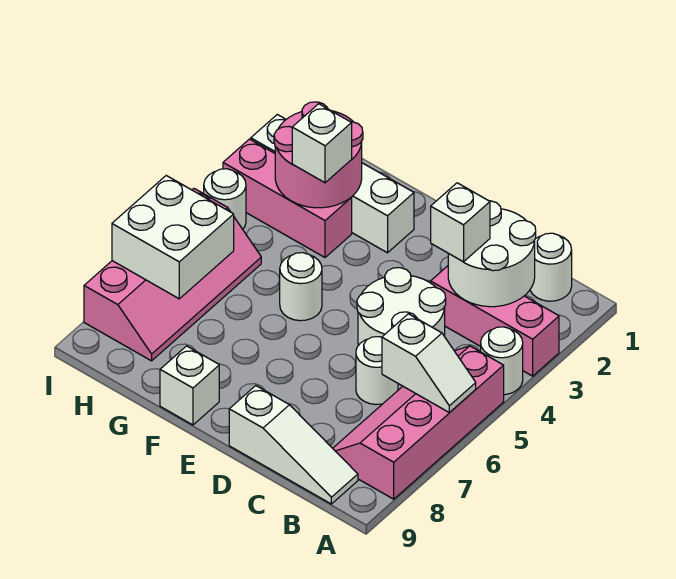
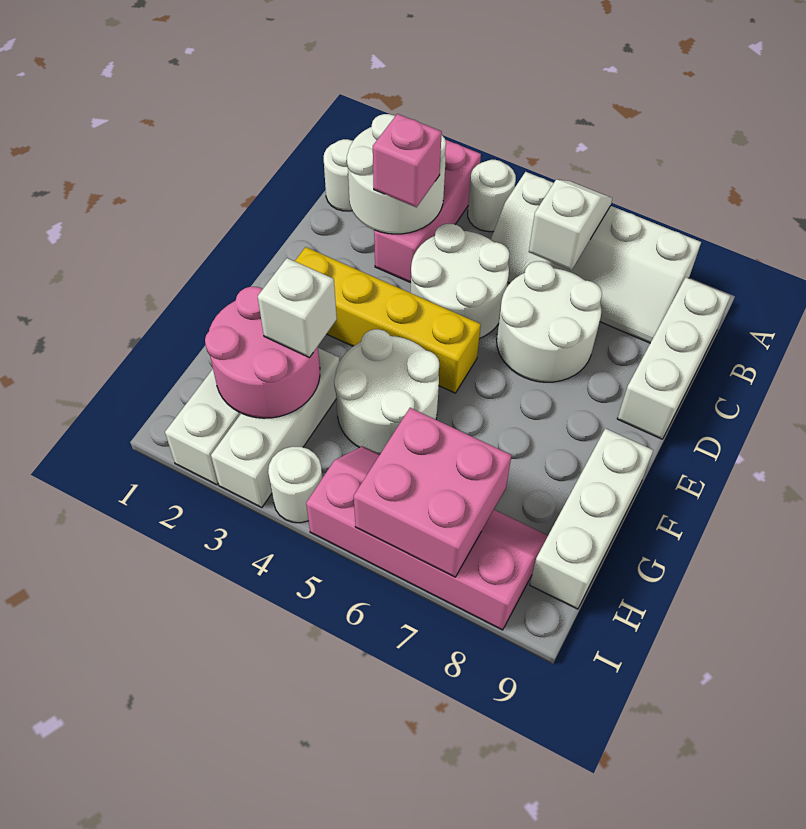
pink 2x4 slope [333,346,504,499] -> white 2x4 slope [491,172,701,343]
white 1x3 slope [229,386,358,504] -> white 1x3 brick [617,277,730,439]
white 1x1 brick [431,183,490,262] -> pink 1x1 brick [373,114,442,207]
white 1x1 round brick [356,337,398,404] -> white 2x2 round brick [497,261,602,382]
none -> yellow 1x4 brick [295,247,481,393]
white 1x1 round brick [280,253,322,321] -> white 2x2 round brick [334,329,439,454]
white 1x1 brick [160,346,219,425] -> white 1x3 brick [530,428,653,609]
pink 1x3 brick [223,139,352,257] -> white 1x3 brick [211,348,340,508]
white 2x2 brick [112,176,234,299] -> pink 2x2 brick [354,408,512,577]

